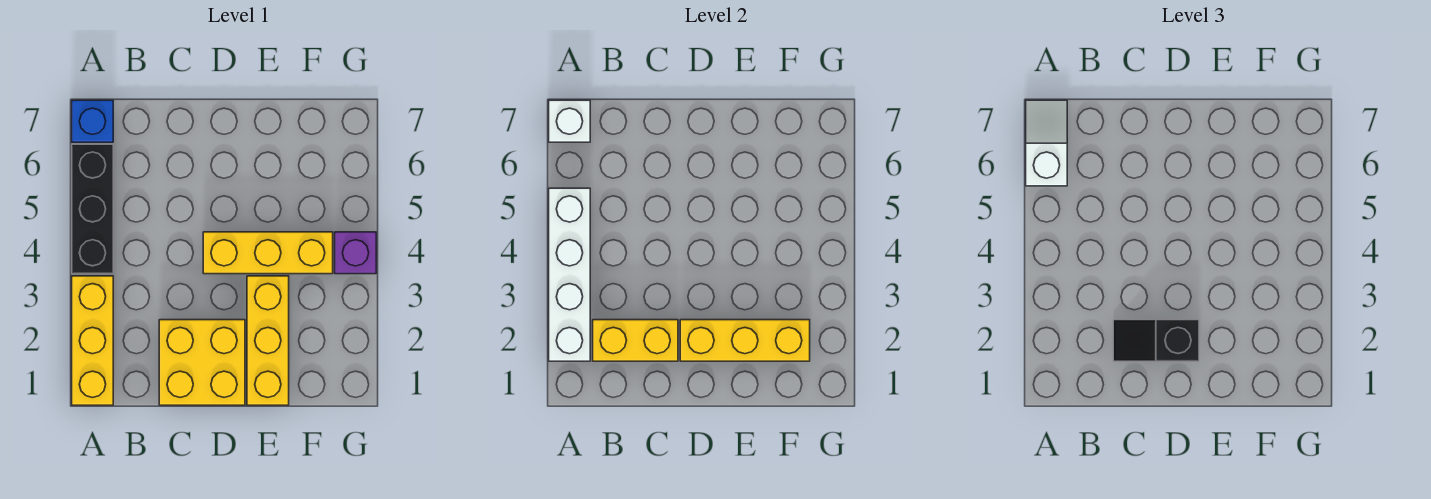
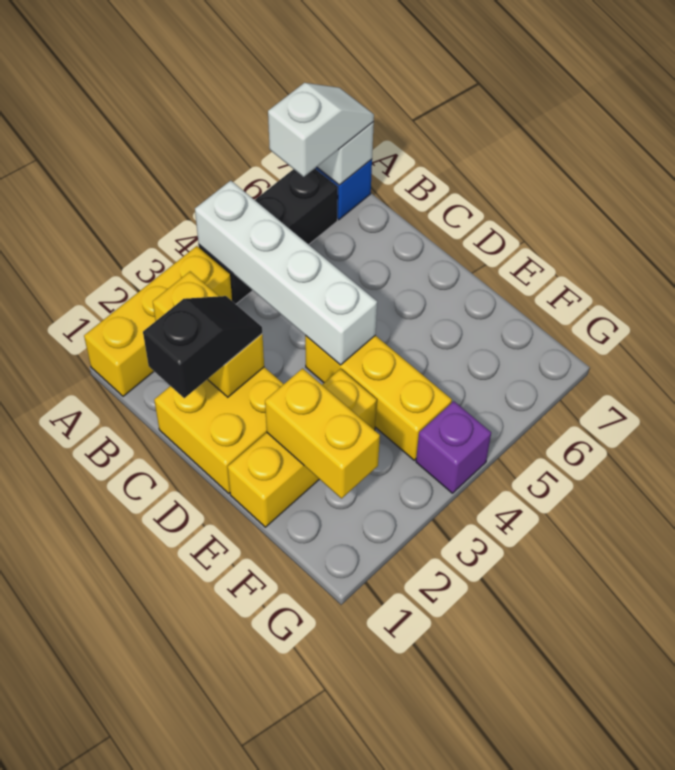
white 1x4 brick [549,188,590,361] -> white 1x4 brick turned to [195,181,377,365]
black 1x2 slope [1113,320,1199,361] -> black 1x2 slope turned to [143,296,262,398]
yellow 1x3 brick [680,320,810,361] -> yellow 1x2 brick [265,368,380,499]

